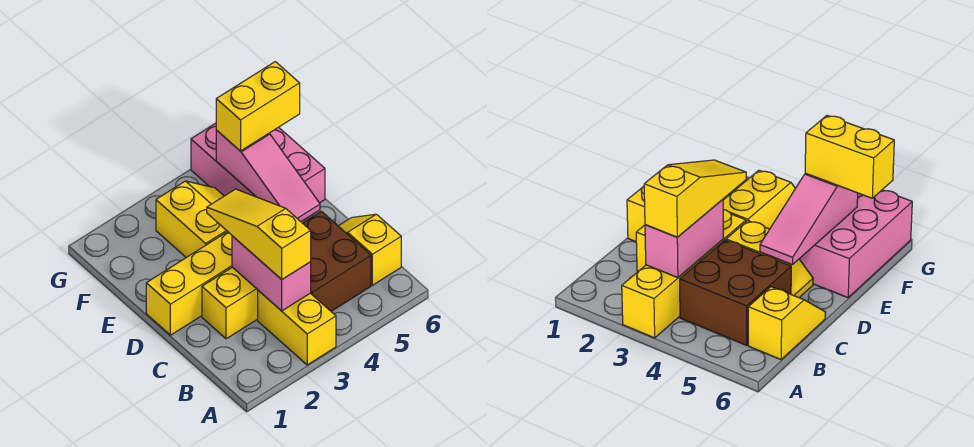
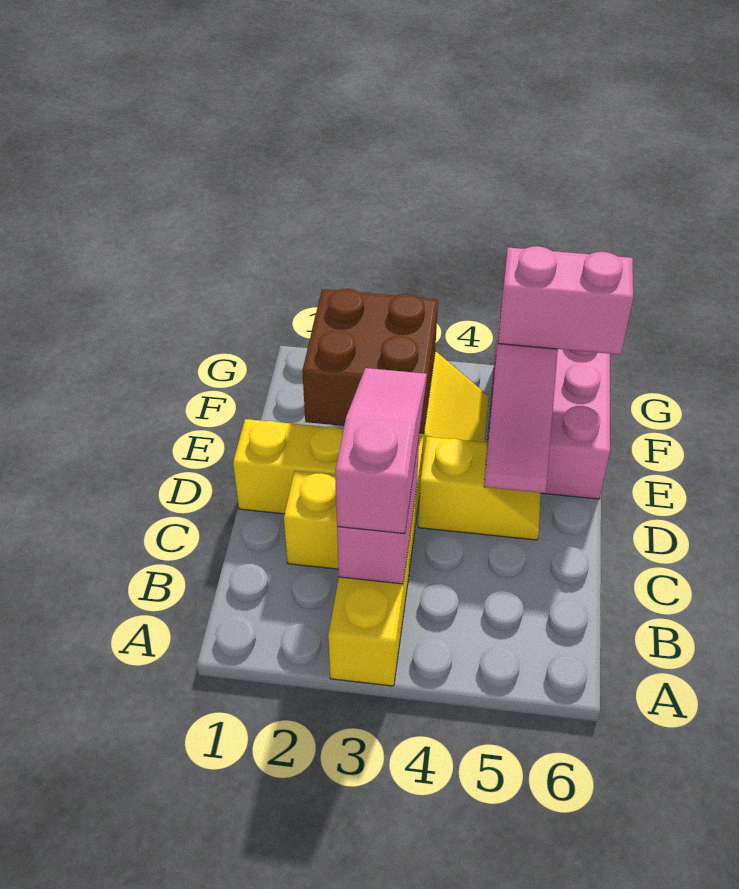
yellow 1x3 slope [207,189,311,279] -> pink 1x3 slope [335,368,427,534]
brown 2x2 brick [303,211,371,311] -> brown 2x2 brick moved to [302,289,438,434]
yellow 1x2 slope [339,214,401,285] -> none
yellow 1x2 brick [216,62,300,151] -> pink 1x2 brick [498,246,633,355]

